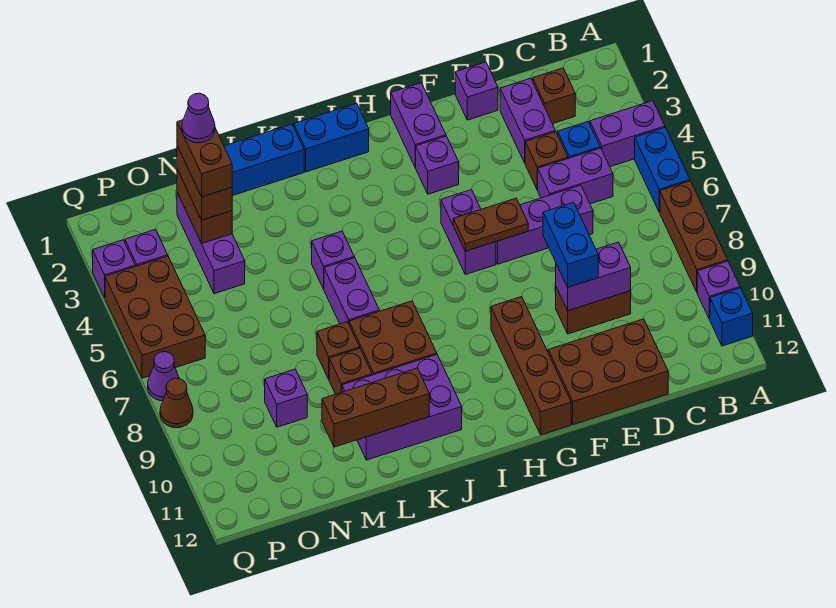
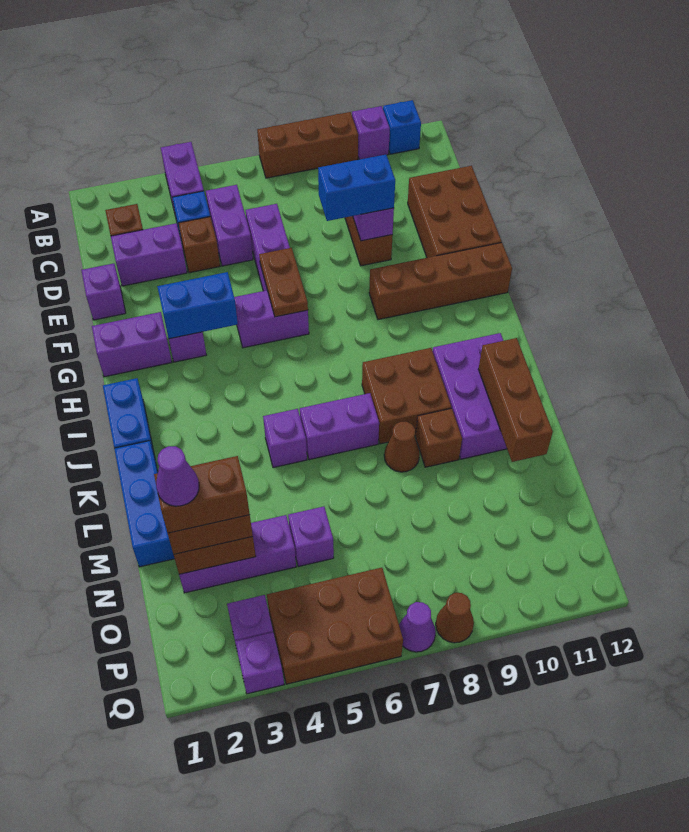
blue 1x2 brick [635,128,690,212] -> blue 1x2 brick moved to [157,272,238,339]
brown 1x1 brick [317,322,360,379] -> brown 1x1 cone [384,422,420,472]
purple 1x1 brick [265,369,307,427] -> purple 1x1 brick moved to [288,507,334,567]

